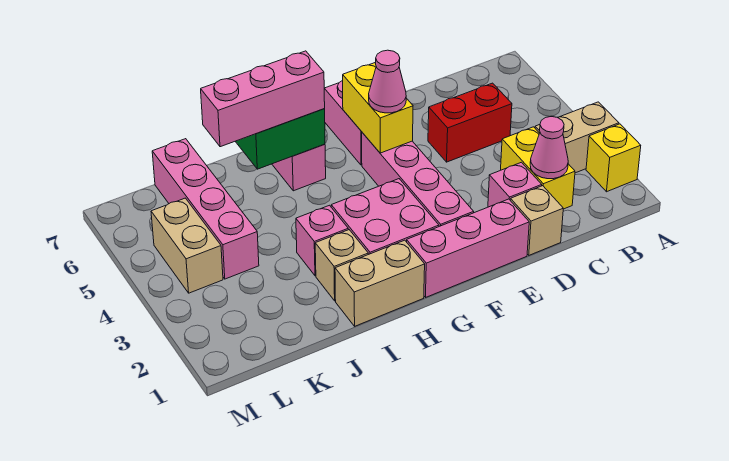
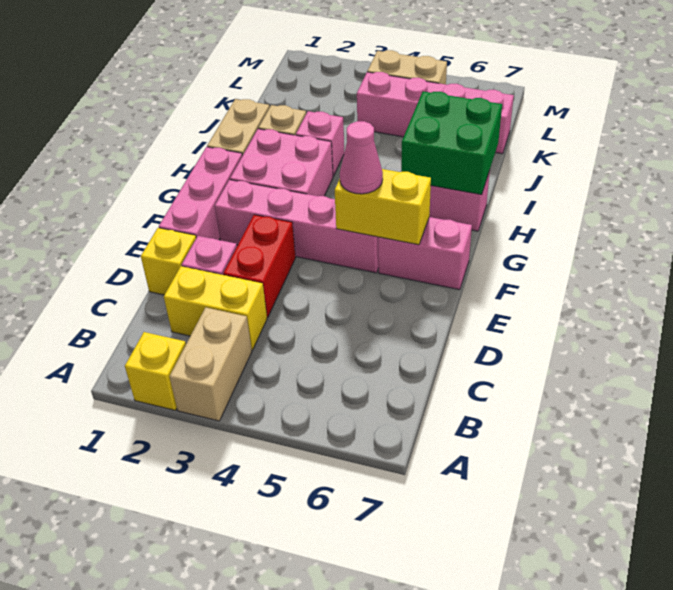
pink 1x1 cone [530,117,568,179] -> none
red 1x2 brick [428,83,512,162] -> red 1x2 brick moved to [223,215,295,317]
tan 1x1 brick [510,186,563,255] -> yellow 1x1 brick [141,228,196,295]
pink 1x3 brick [201,51,325,147] -> none

